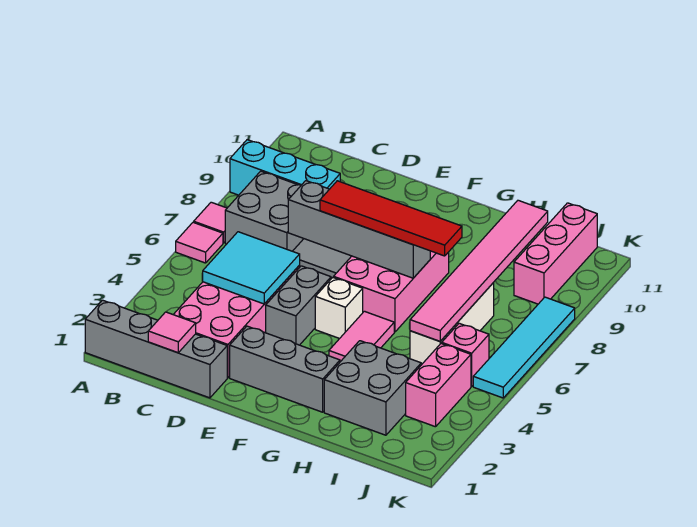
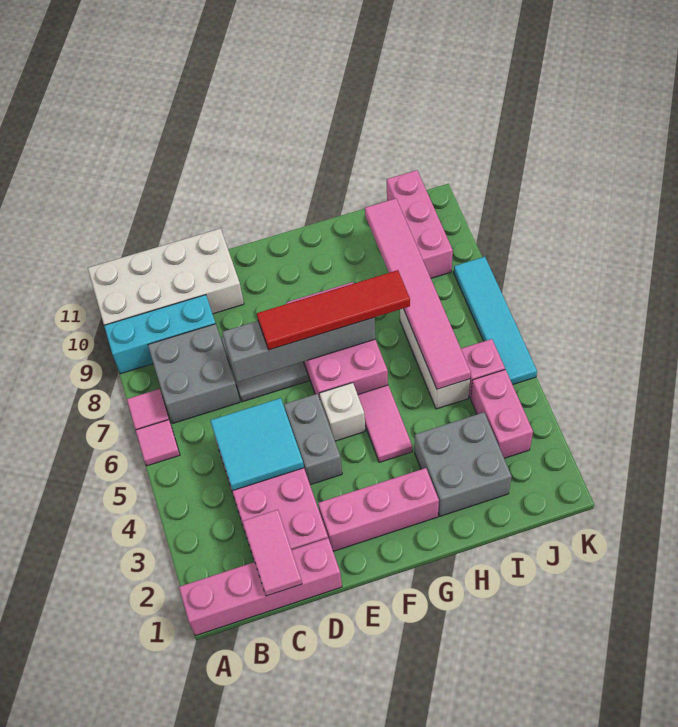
grey 1x4 brick [85,300,227,398] -> pink 1x4 brick [179,538,342,636]
none -> white 2x4 brick [88,228,244,325]
pink 1x1 tile [148,312,196,353] -> pink 1x2 tile [242,510,302,596]
grey 1x3 brick [230,326,340,412] -> pink 1x3 brick [318,468,439,551]

